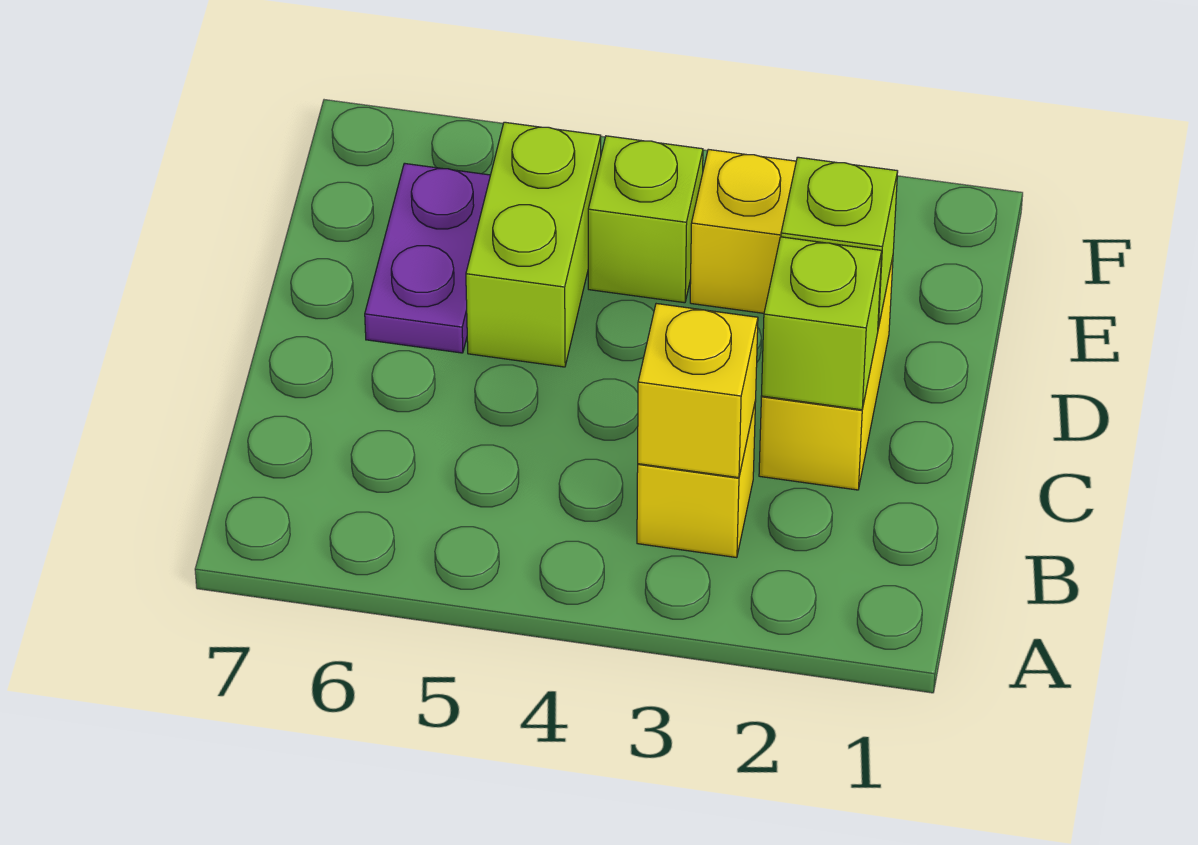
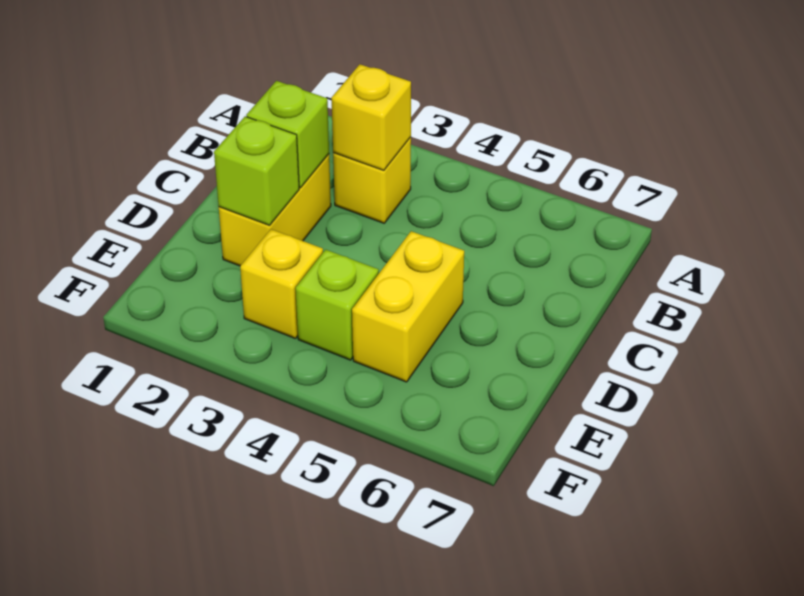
lime 1x2 brick [466,122,601,367] -> yellow 1x2 brick [352,231,464,382]
purple 1x2 plate [365,163,490,353] -> none

